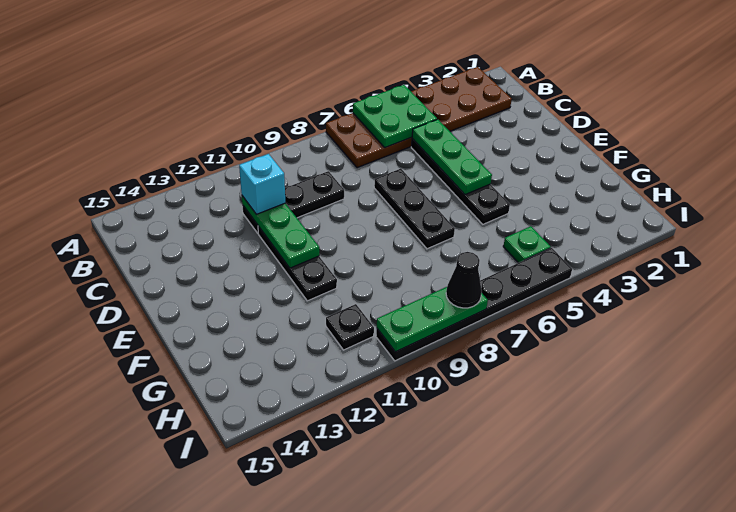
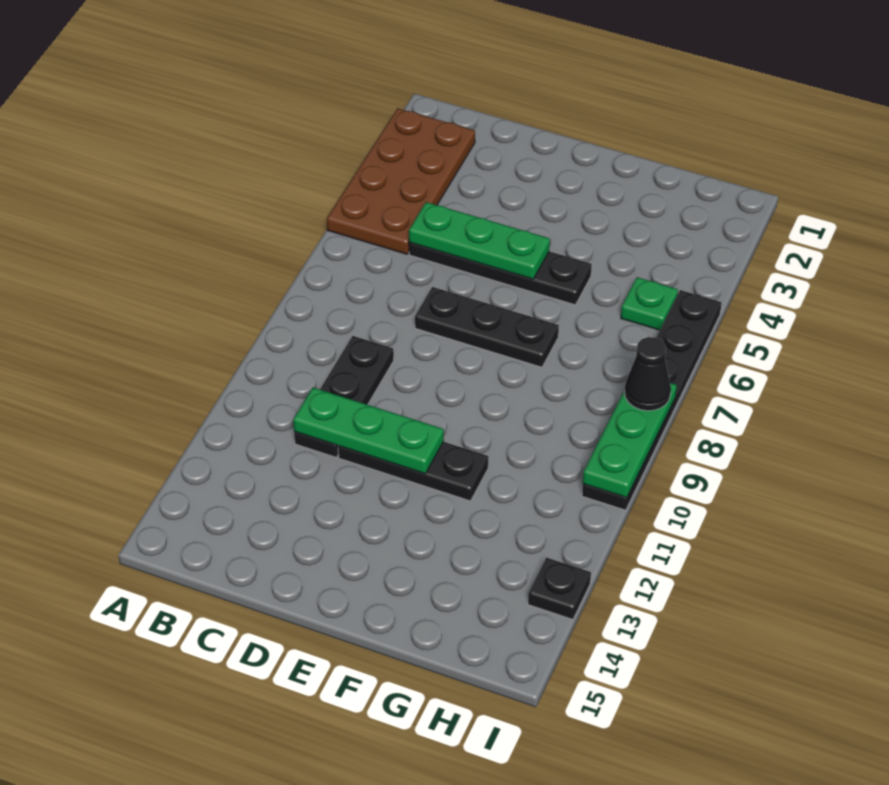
brown 2x6 plate [326,67,512,168] -> brown 2x4 plate [327,108,475,254]
green 2x2 plate [353,85,437,148] -> none
cyan 1x1 brick [239,154,285,214] -> none
black 1x1 plate [326,304,374,350] -> black 1x1 plate moved to [528,557,591,619]

